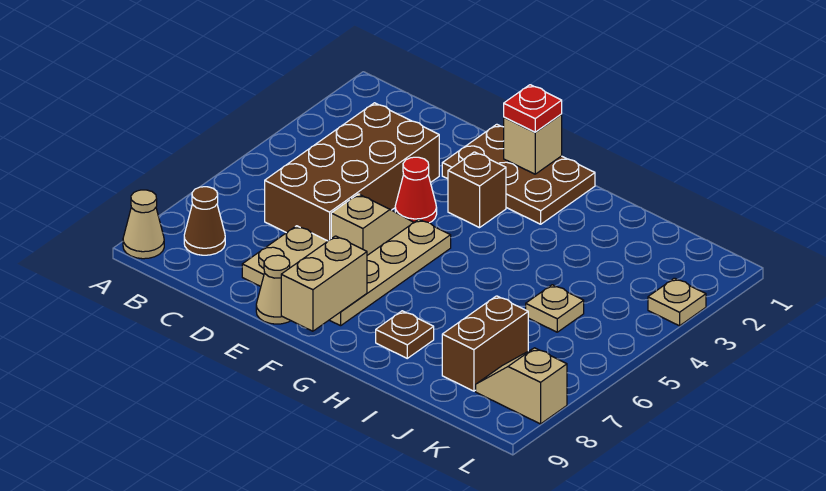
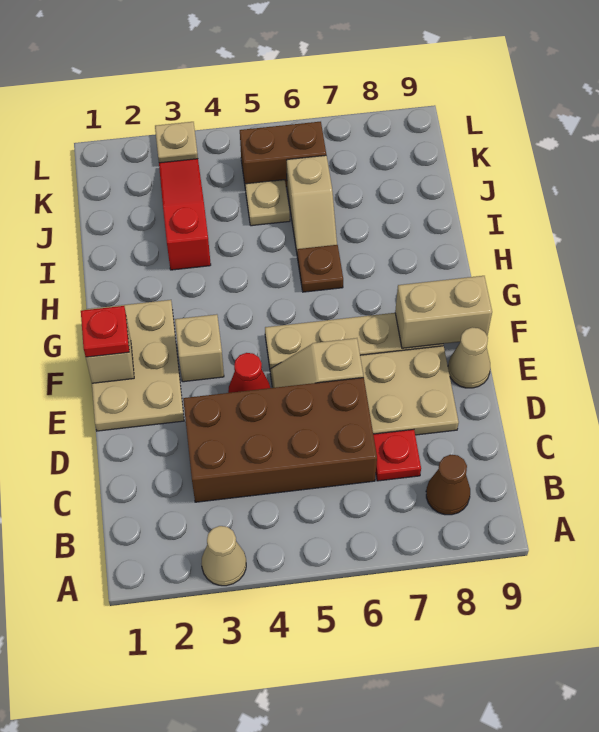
tan 1x1 cone [123,190,164,259] -> tan 1x1 cone moved to [201,526,246,586]
none -> red 1x1 plate [373,430,421,481]
brown 2x3 plate [442,124,595,224] -> tan 2x3 plate [86,300,184,431]
brown 1x1 brick [448,152,506,228] -> tan 1x1 brick [175,314,224,382]
brown 1x1 plate [376,311,434,358] -> brown 1x1 plate moved to [297,245,343,292]
none -> red 1x3 slope [159,159,211,270]
brown 1x2 brick [442,296,528,391] -> brown 1x2 brick moved to [240,122,326,190]
tan 1x2 slope [476,348,567,424] -> tan 1x2 slope moved to [287,155,337,252]

